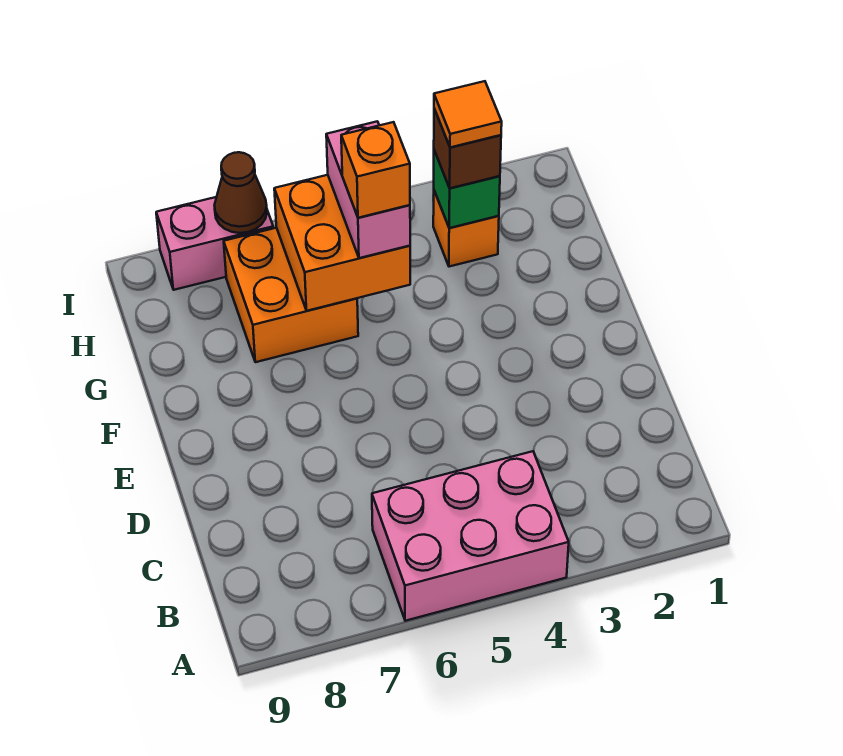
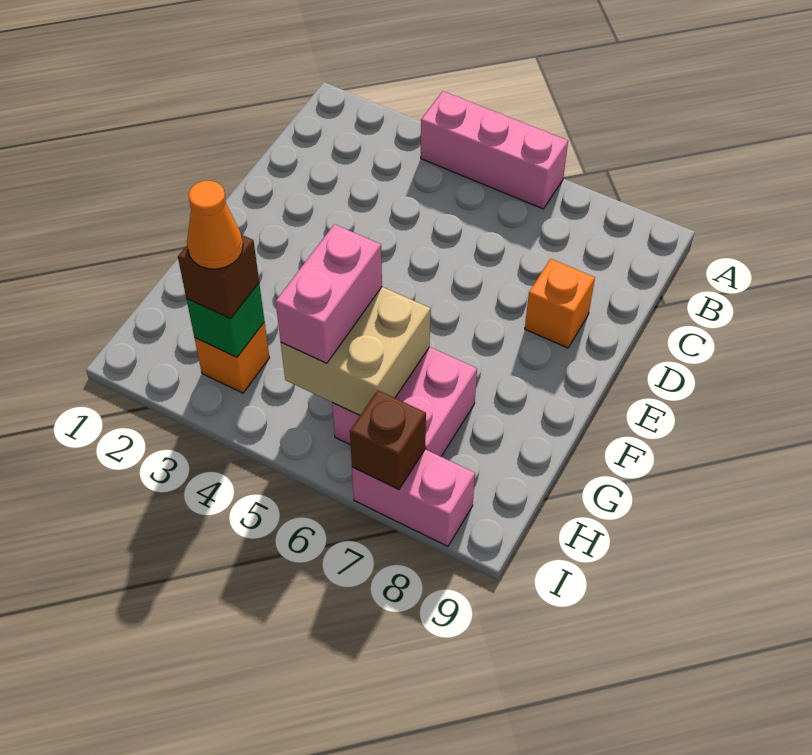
pink 2x3 brick [372,451,569,621] -> pink 1x3 brick [421,91,568,209]
orange 2x2 brick [274,175,410,311] -> tan 2x2 brick [281,287,430,415]
orange 1x1 brick [341,122,410,218] -> orange 1x1 brick moved to [525,259,595,348]
orange 2x2 brick [224,228,358,362] -> pink 2x2 brick [332,347,477,456]
orange 1x1 tile [434,81,502,147] -> orange 1x1 cone [187,181,243,269]
brown 1x1 cone [214,152,267,233] -> brown 1x1 brick [350,390,426,490]

